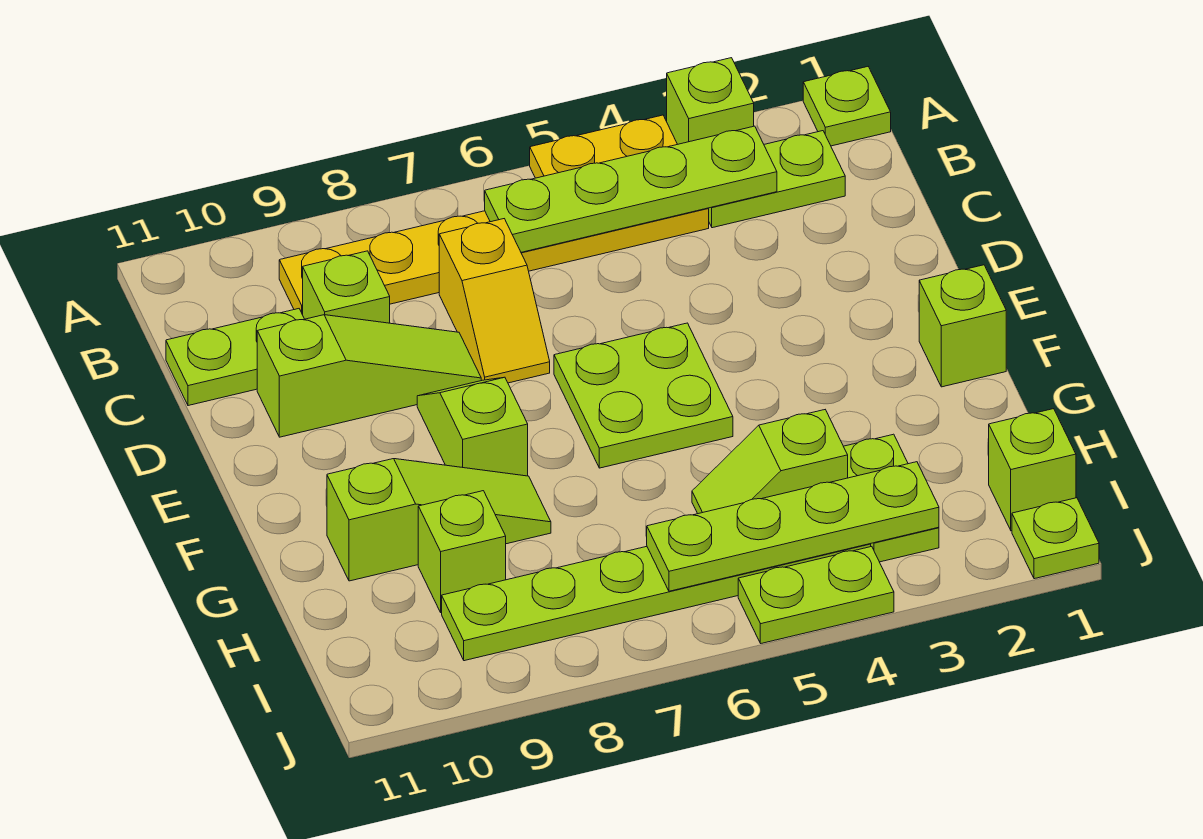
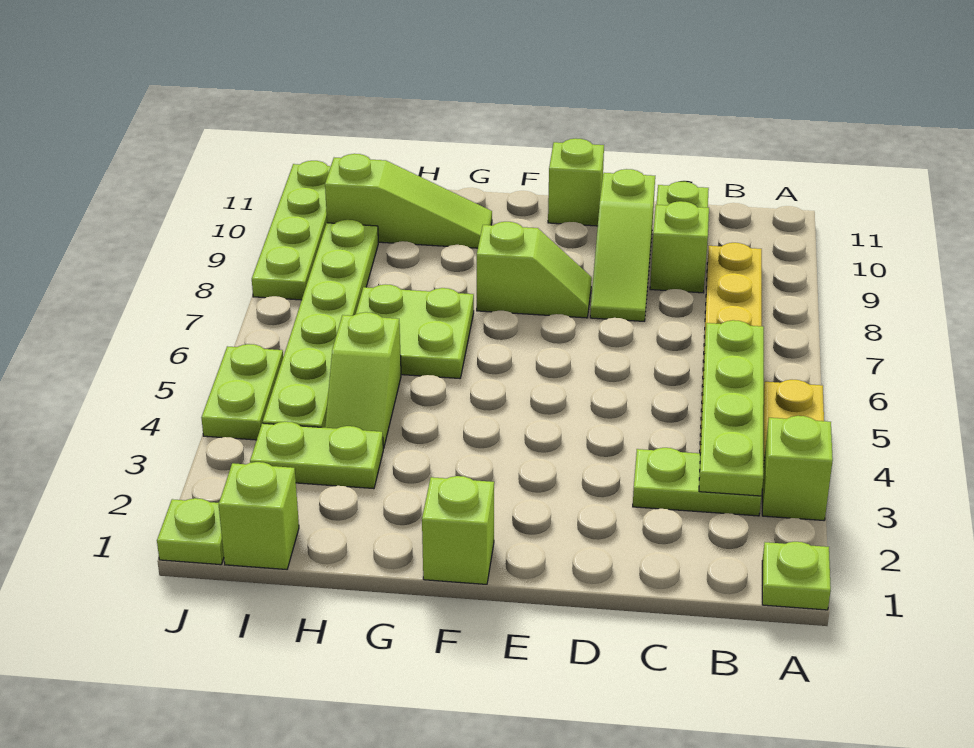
lime 1x2 plate [708,131,845,228] -> lime 1x2 plate turned to [633,448,761,516]
yellow 1x2 slope [439,219,550,383] -> none
lime 2x2 plate [554,323,733,468] -> lime 2x2 plate moved to [356,284,474,378]
lime 1x3 slope [327,459,551,581] -> lime 1x3 slope turned to [325,154,492,248]
lime 1x2 slope [692,410,848,514] -> lime 1x2 slope turned to [325,312,401,448]
lime 1x1 brick [418,491,506,613] -> lime 1x1 brick moved to [548,138,604,226]
lime 1x4 plate [647,462,939,591] -> lime 1x4 plate moved to [252,161,331,300]

